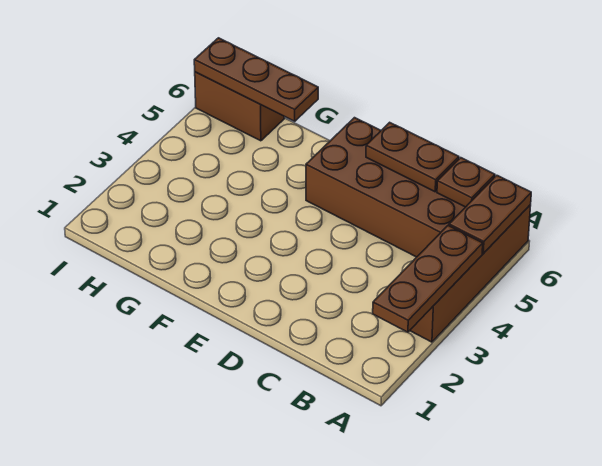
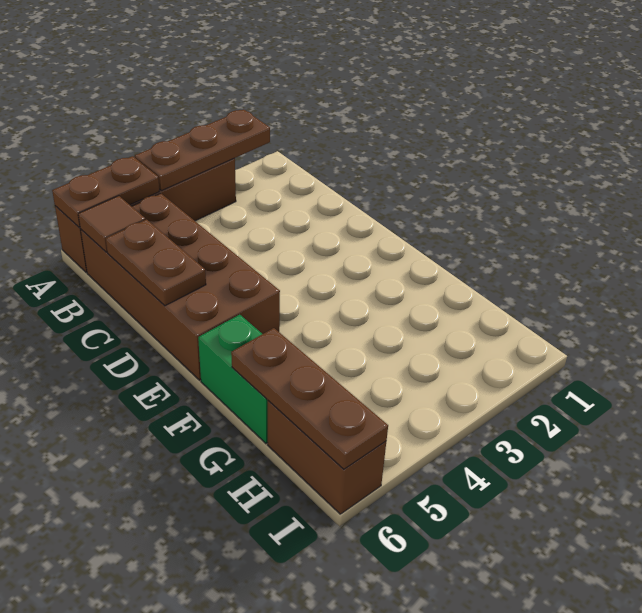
brown 1x1 plate [437,158,495,207] -> brown 1x1 tile [78,196,145,252]
none -> green 1x2 brick [198,315,268,443]

